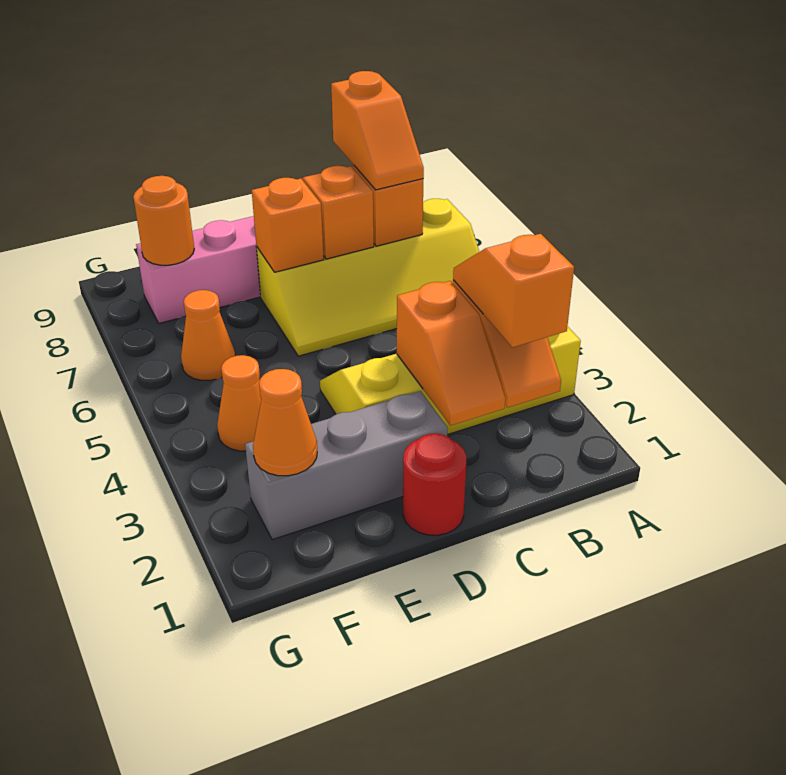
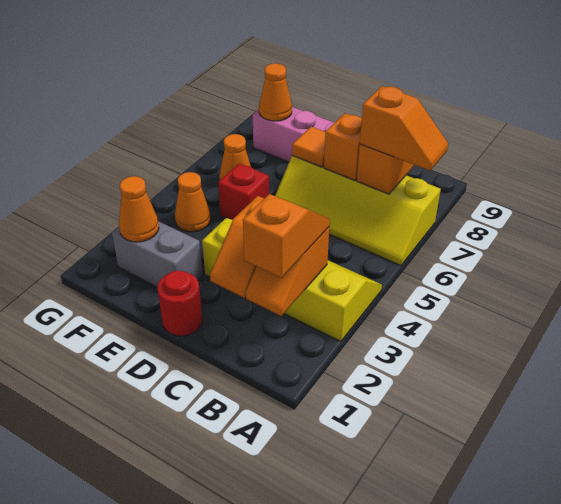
orange 1x2 slope [331,71,424,190] -> orange 1x2 slope turned to [360,86,448,171]
grey 1x3 brick [245,391,448,540] -> grey 1x2 brick [112,221,202,287]
orange 1x1 brick [252,178,324,272] -> orange 1x1 tile [292,126,325,167]
none -> red 1x1 brick [218,163,269,220]
orange 1x1 round brick [133,176,194,265] -> orange 1x1 cone [259,63,292,121]

